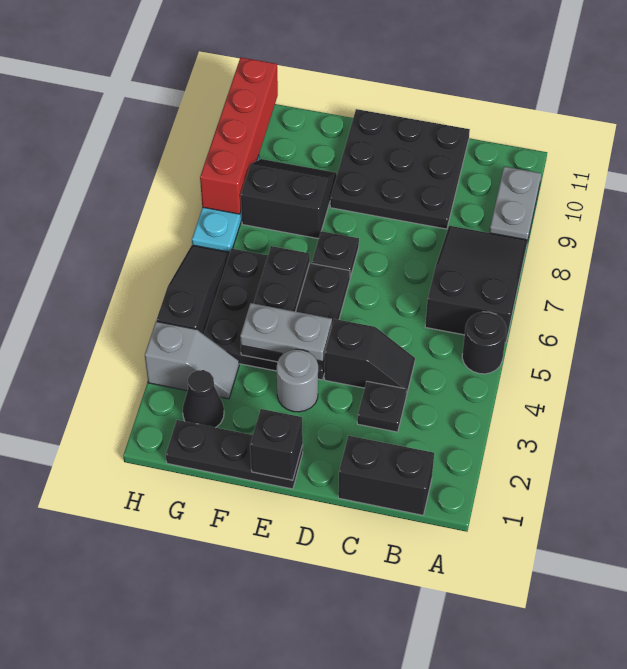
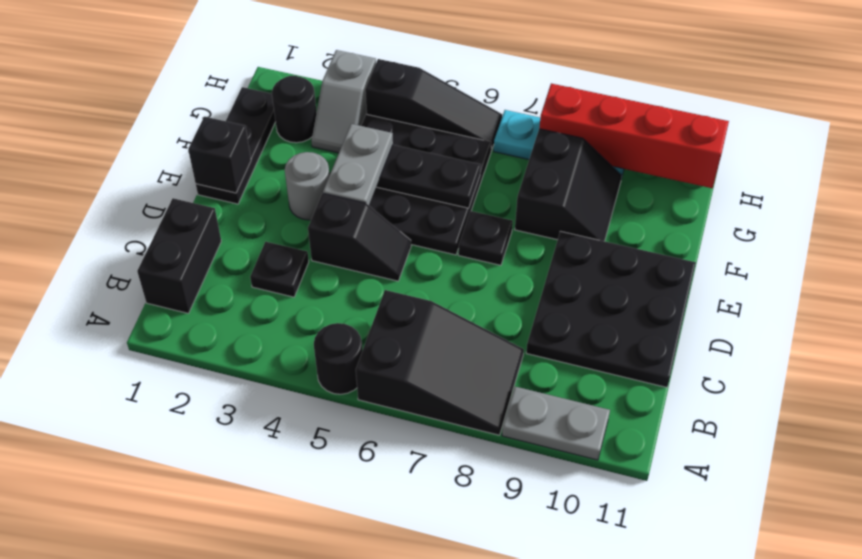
black 1x2 slope [325,319,415,396] -> black 1x2 slope turned to [308,193,411,281]
black 1x1 cone [183,370,224,428] -> black 1x1 round brick [272,76,317,143]

